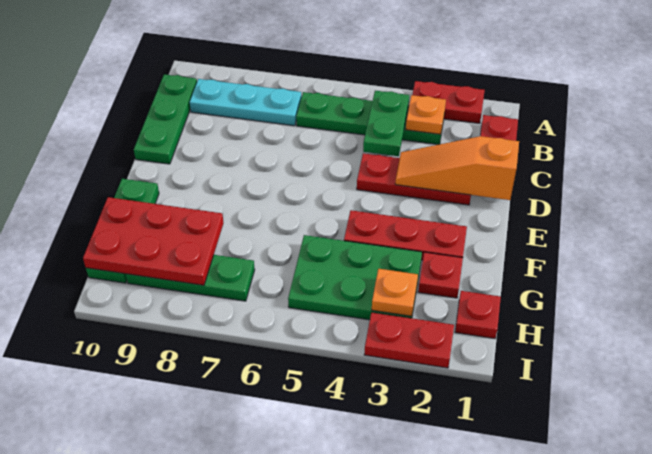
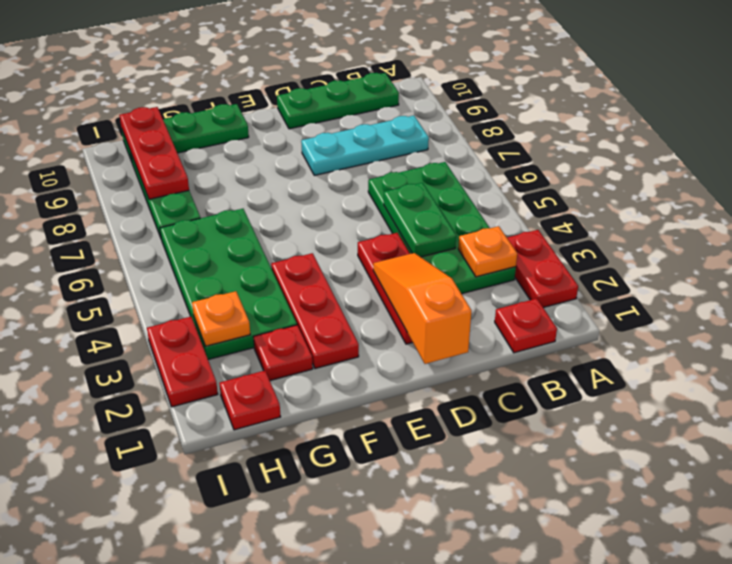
green 1x4 plate [296,92,444,145] -> green 2x4 plate [368,162,516,294]
green 1x2 plate [363,91,409,156] -> green 1x2 plate turned to [384,183,456,257]
cyan 1x3 plate [190,79,302,126] -> cyan 1x3 plate turned to [301,116,429,175]
green 2x3 plate [288,235,422,320] -> green 2x4 plate [160,209,297,360]
red 2x3 plate [83,197,223,285] -> red 1x3 plate [119,107,189,199]

